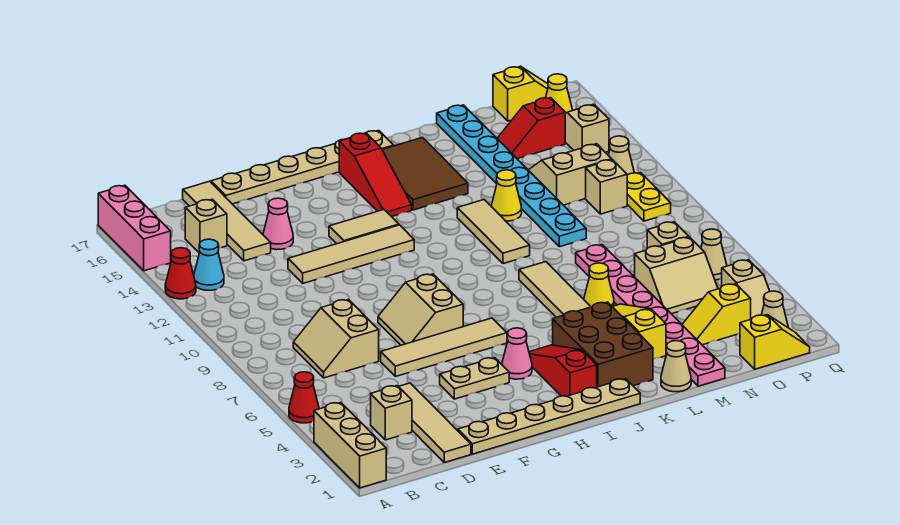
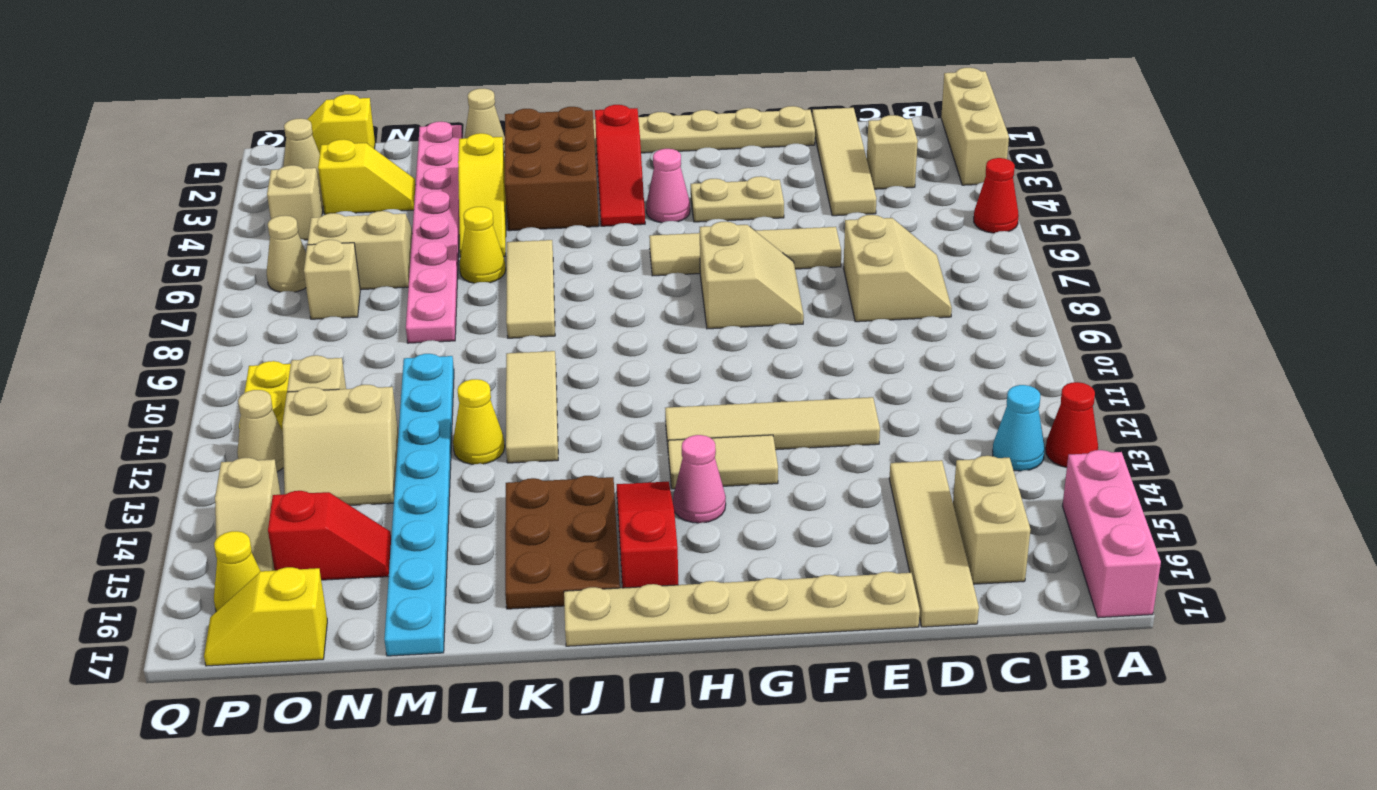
tan 1x1 brick [185,199,227,253] -> tan 1x2 brick [953,456,1031,584]
pink 1x1 cone [263,198,293,250] -> pink 1x1 cone moved to [673,435,726,523]
brown 2x3 tile [382,138,468,210] -> brown 2x3 plate [505,476,620,609]

